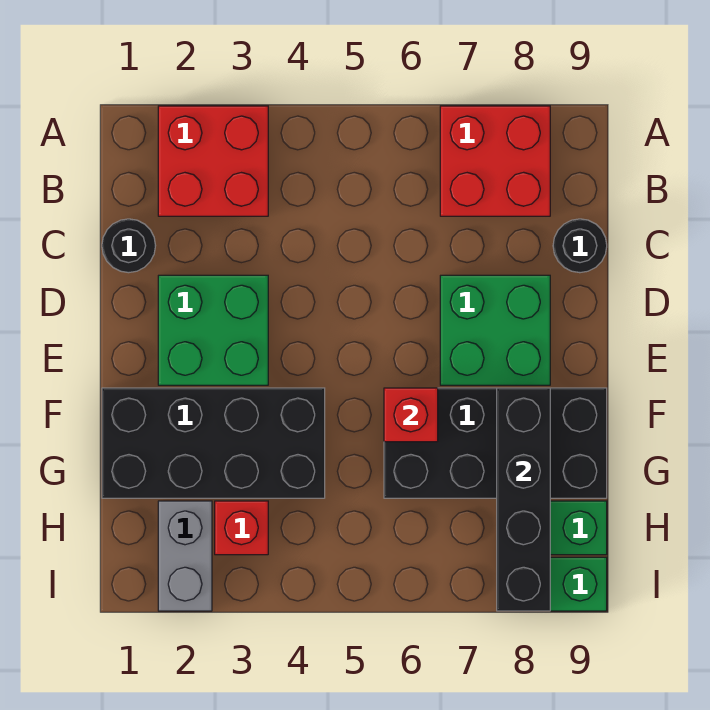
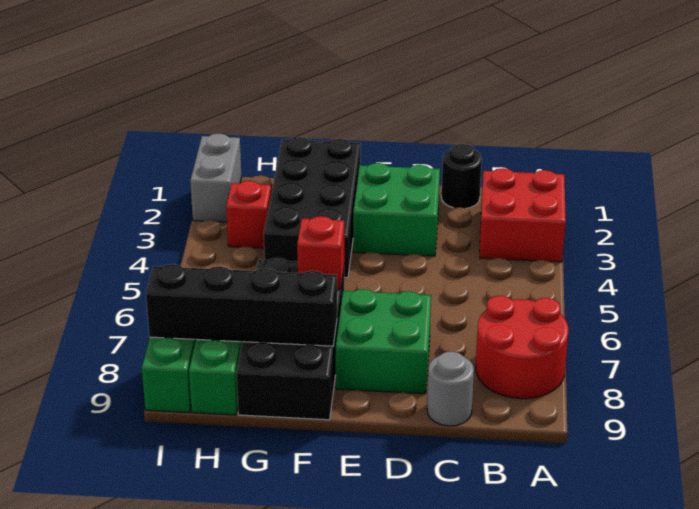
red 2x2 brick [440,106,550,216] -> red 2x2 round brick [476,296,569,399]
black 1x1 round brick [553,219,607,273] -> grey 1x1 round brick [427,352,474,426]
grey 1x2 brick [158,501,212,611] -> grey 1x2 brick turned to [190,134,241,222]

